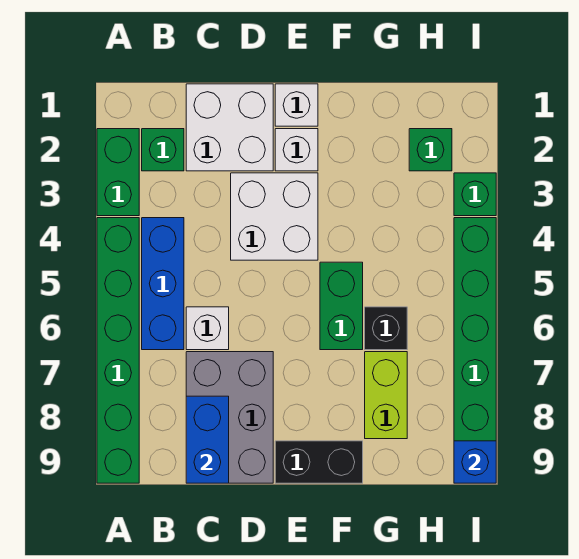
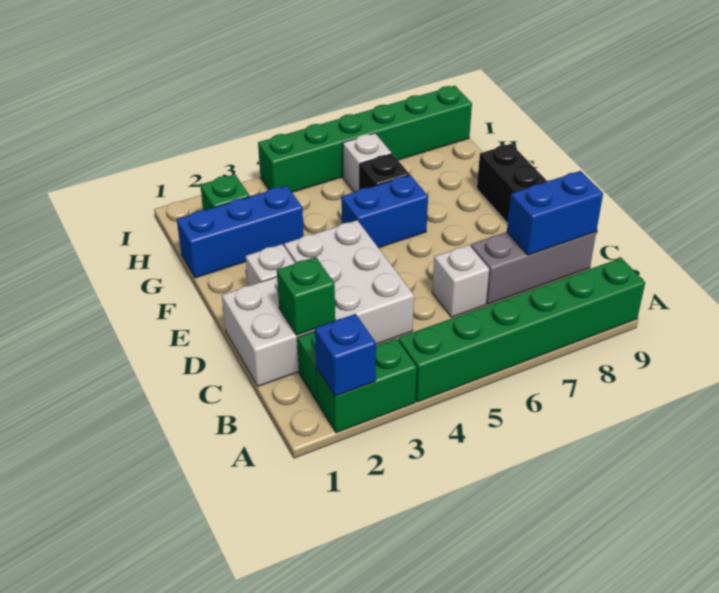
blue 1x3 brick [142,218,184,350] -> blue 1x3 brick moved to [177,186,304,278]
grey 2x3 brick [186,352,273,483] -> grey 1x3 brick [471,232,596,304]
white 2x2 brick [231,173,318,260] -> white 2x3 brick [284,220,414,344]
white 1x1 brick [275,84,318,126] -> white 1x1 brick moved to [343,133,392,192]
green 1x2 brick [320,262,363,350] -> blue 1x2 brick [341,175,428,248]
lime 1x2 brick [365,352,407,439] -> none
green 1x1 brick [454,173,496,216] -> green 1x1 brick moved to [277,257,335,335]
blue 1x1 brick [454,441,496,483] -> blue 1x1 brick moved to [315,314,376,396]

